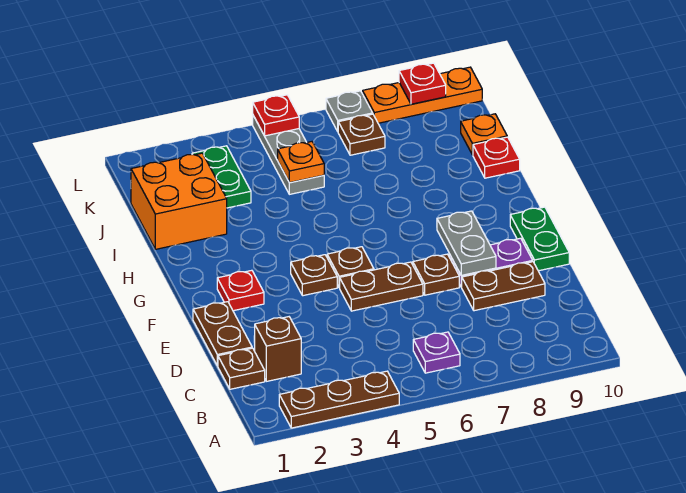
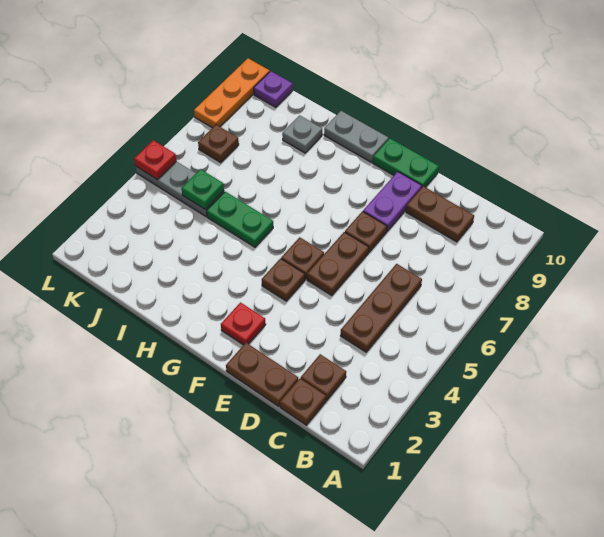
brown 1x3 plate [279,371,399,428] -> brown 1x3 plate moved to [341,264,422,352]
purple 1x1 plate [413,332,460,373] -> purple 1x1 plate moved to [254,71,293,107]
brown 1x1 brick [255,317,301,381] -> brown 1x1 plate [301,354,346,400]
brown 1x2 plate [462,262,545,311] -> brown 1x2 plate turned to [406,186,474,242]
grey 1x2 plate [437,211,496,275] -> grey 1x2 plate moved to [324,111,388,162]
orange 2x2 brick [131,153,227,249] -> none
red 1x1 plate [473,137,520,178] -> none
green 1x2 plate [192,146,251,208] -> green 1x2 plate moved to [207,192,273,247]
orange 1x1 plate [278,142,324,183] -> green 1x1 plate [181,169,224,209]
orange 1x1 plate [461,114,507,155] -> none
grey 1x1 plate [326,91,373,131] -> grey 1x1 plate moved to [282,115,322,153]
red 1x1 plate [399,63,446,104] -> none

